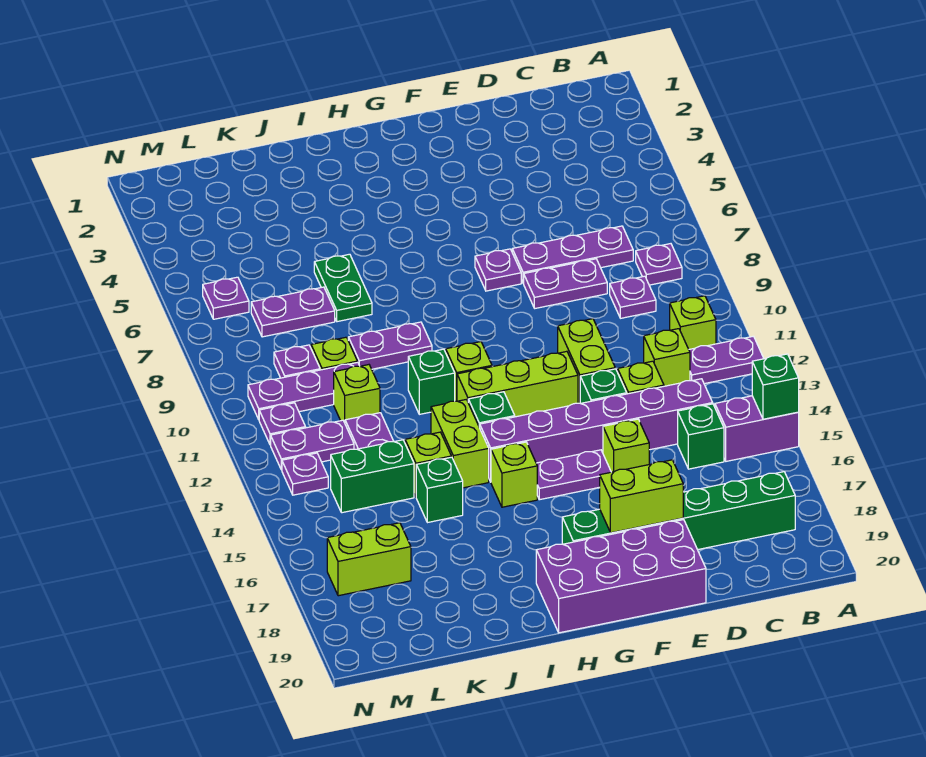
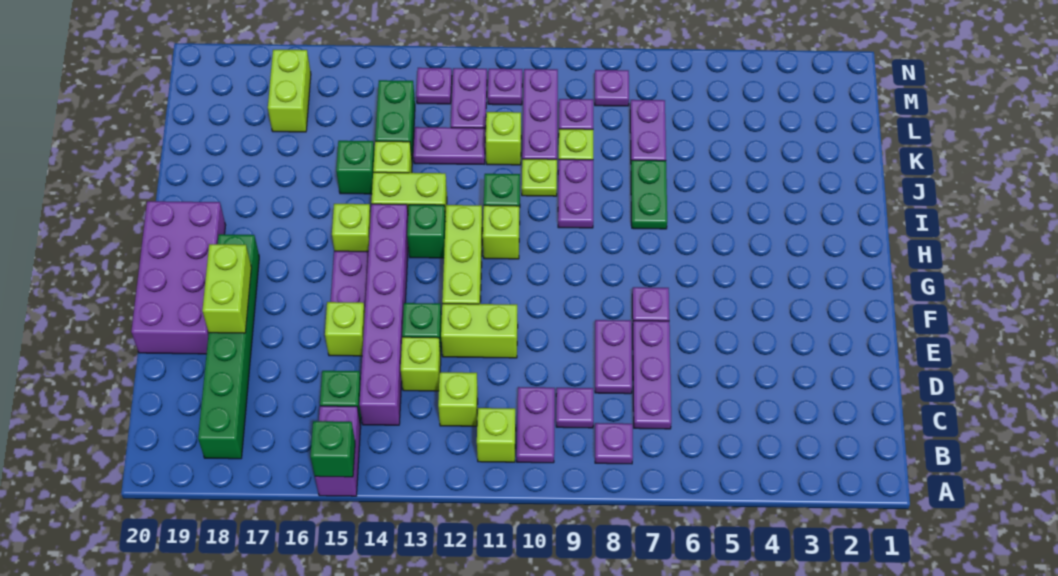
purple 1x2 plate [689,336,764,384] -> purple 1x2 plate moved to [517,387,555,463]
green 1x2 plate [314,254,372,322] -> green 1x2 plate turned to [631,160,667,229]
none -> lime 1x1 plate [522,159,557,196]
purple 1x1 plate [203,277,249,319] -> purple 1x1 plate moved to [595,70,629,106]

